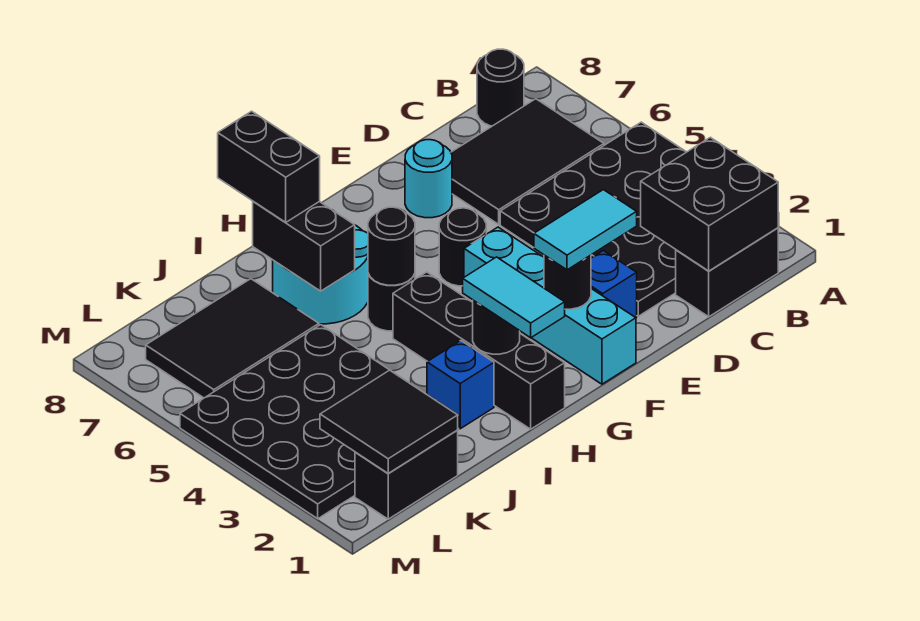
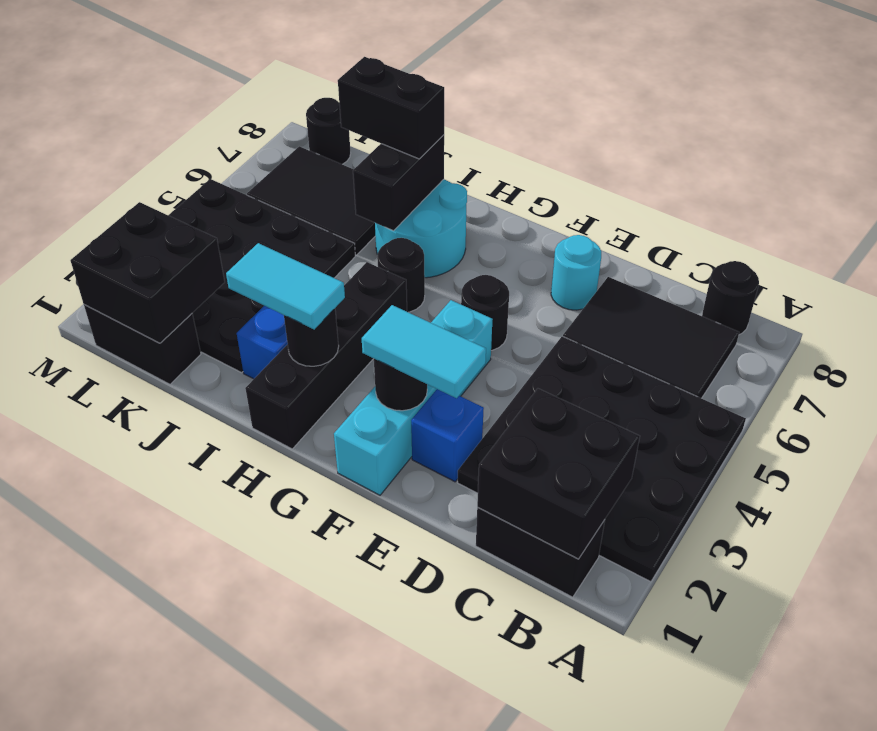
cyan 1x2 tile [463,257,565,338] -> cyan 1x2 tile turned to [226,243,345,329]
black 1x1 round brick [368,207,415,285] -> black 1x1 round brick moved to [306,98,351,164]
black 1x2 brick [218,111,320,222] -> black 1x2 brick turned to [338,57,444,159]
black 2x2 tile [320,370,458,474] -> black 2x2 brick [71,202,225,343]

